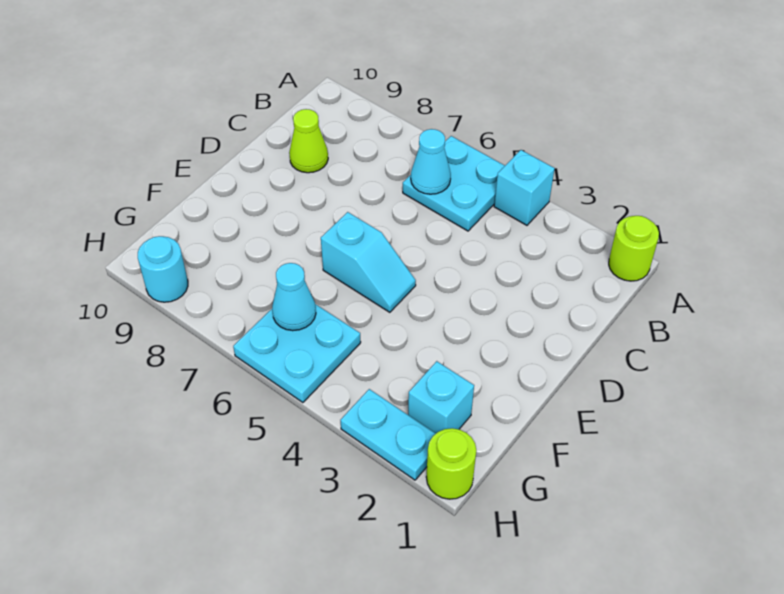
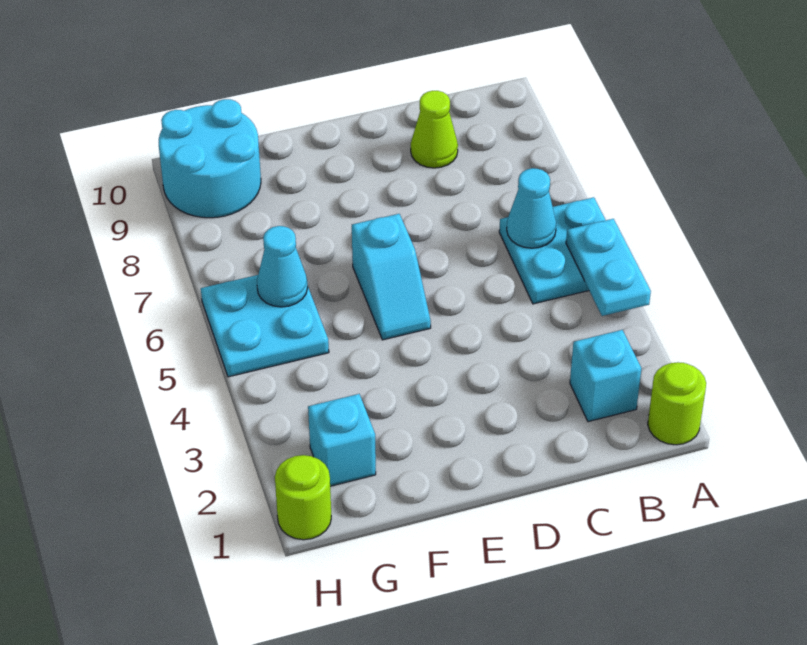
cyan 1x1 brick [494,150,555,225] -> cyan 1x1 brick moved to [570,330,641,422]
cyan 1x2 plate [341,389,436,480] -> cyan 1x2 plate moved to [566,219,651,316]
cyan 1x1 round brick [138,236,188,302] -> cyan 2x2 round brick [159,99,261,218]

